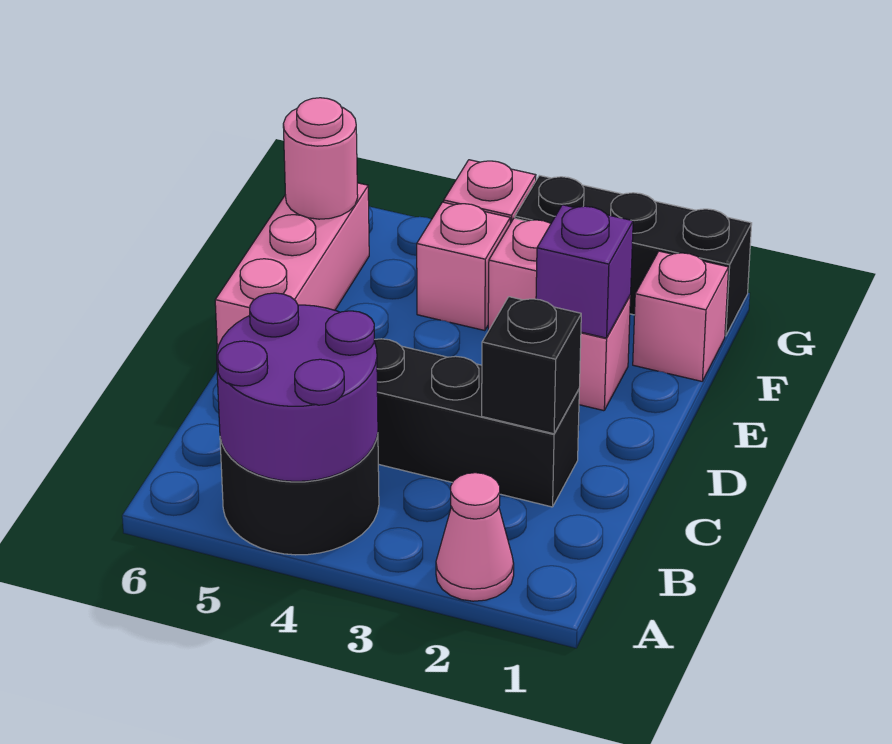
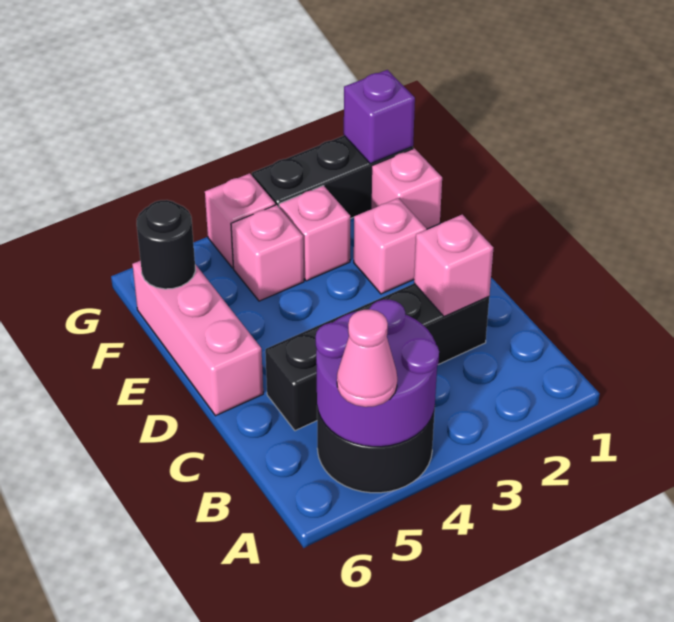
pink 1x1 cone [436,473,514,601] -> pink 1x1 cone moved to [337,310,397,407]
black 1x1 brick [482,297,581,434] -> pink 1x1 brick [414,215,493,316]
purple 1x1 brick [536,205,633,338] -> purple 1x1 brick moved to [344,70,415,164]
pink 1x1 round brick [283,98,358,219] -> black 1x1 round brick [137,200,195,289]

